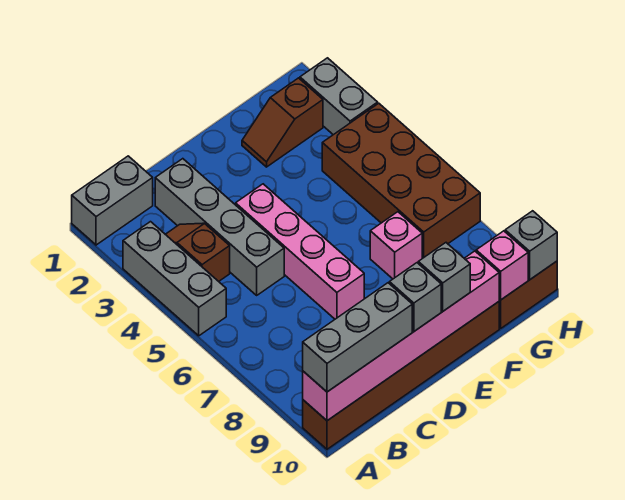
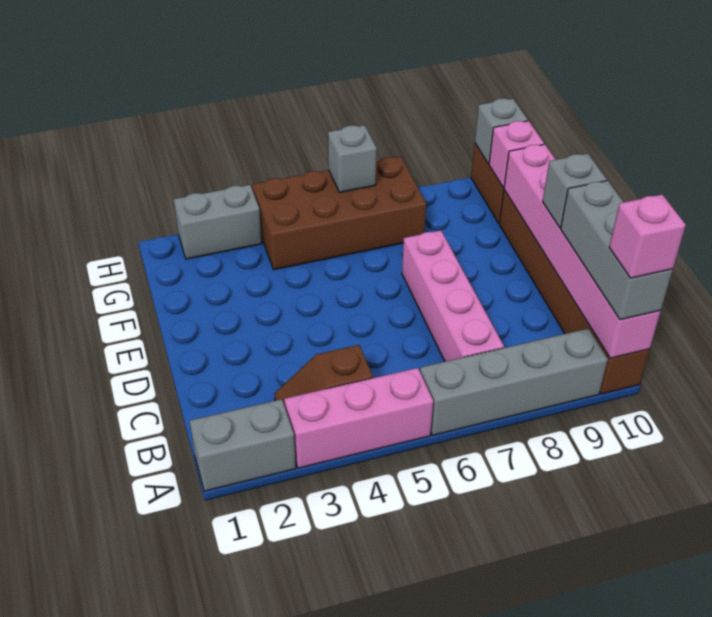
grey 1x2 brick [72,156,153,245] -> grey 1x2 brick turned to [190,399,296,491]
grey 1x3 brick [123,222,226,336] -> pink 1x3 brick [284,368,433,468]
grey 1x4 brick [155,159,284,295] -> grey 1x4 brick moved to [420,329,608,435]
pink 1x4 brick [236,184,364,319] -> pink 1x4 brick turned to [402,230,504,362]
grey 1x1 brick [418,243,470,311] -> grey 1x1 brick moved to [328,125,377,192]
brown 1x2 slope [242,78,323,167] -> none
pink 1x1 brick [370,212,422,279] -> pink 1x1 brick moved to [609,195,686,278]

